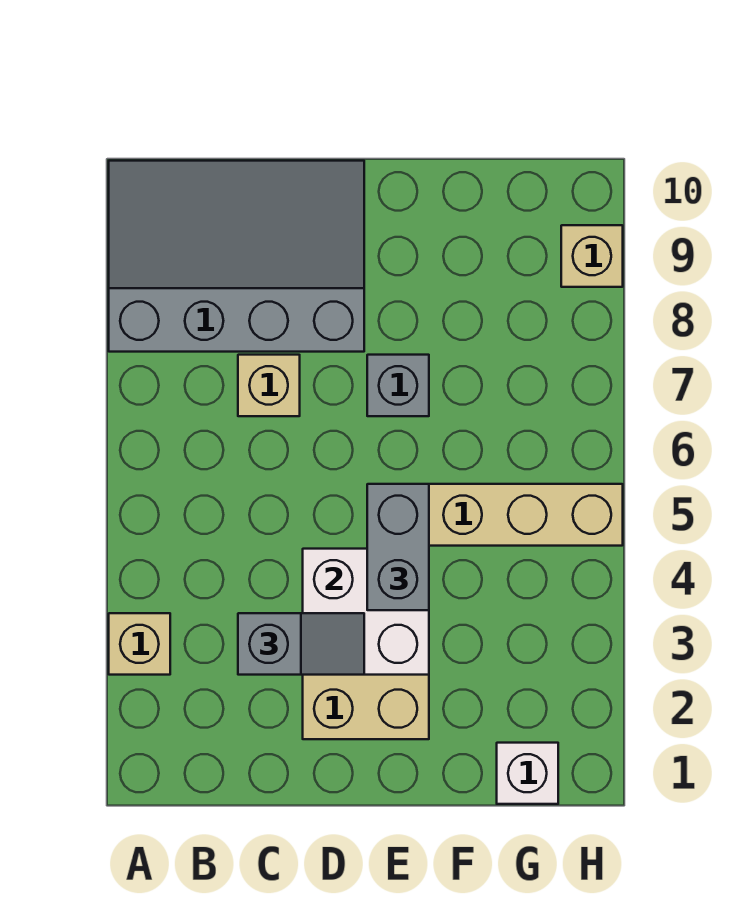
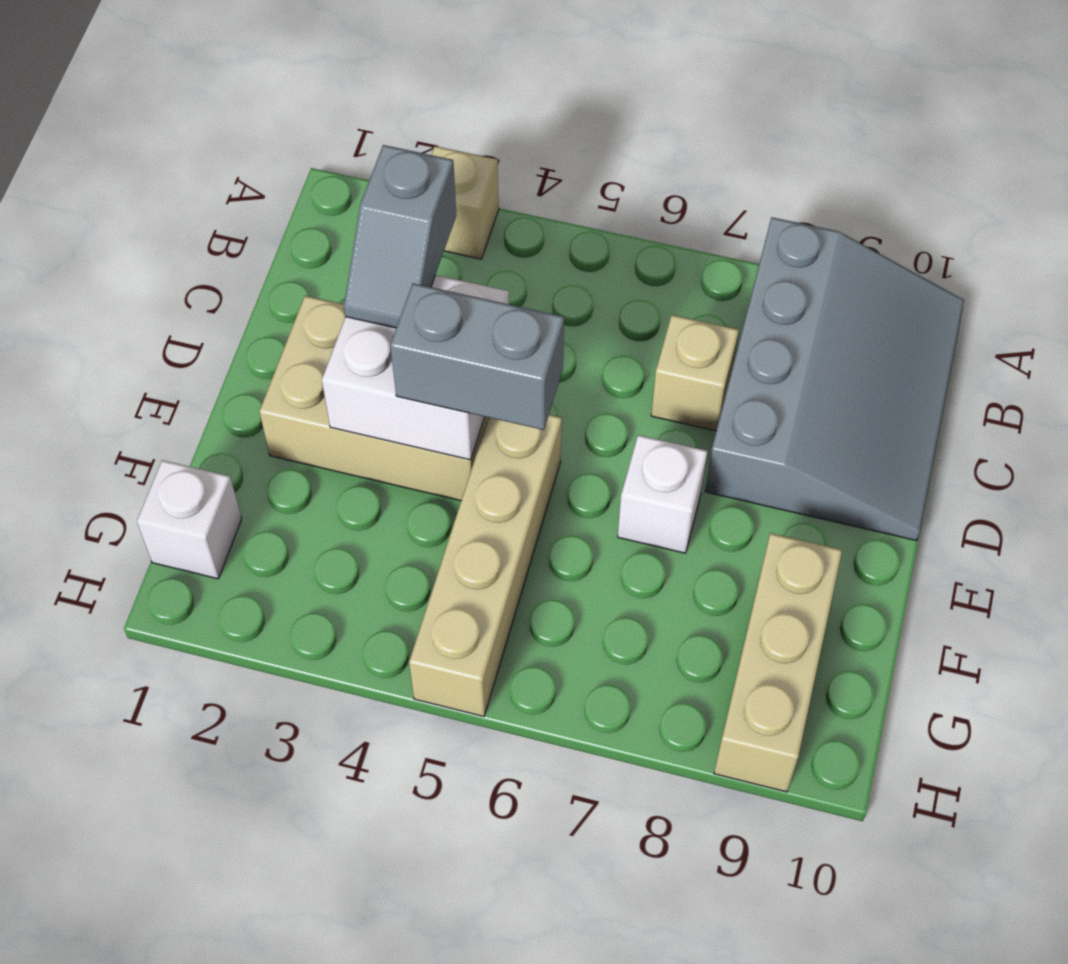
grey 1x1 brick [367,355,429,416] -> white 1x1 brick [618,435,707,553]
tan 1x1 brick [561,225,623,287] -> tan 1x3 brick [714,533,842,792]

